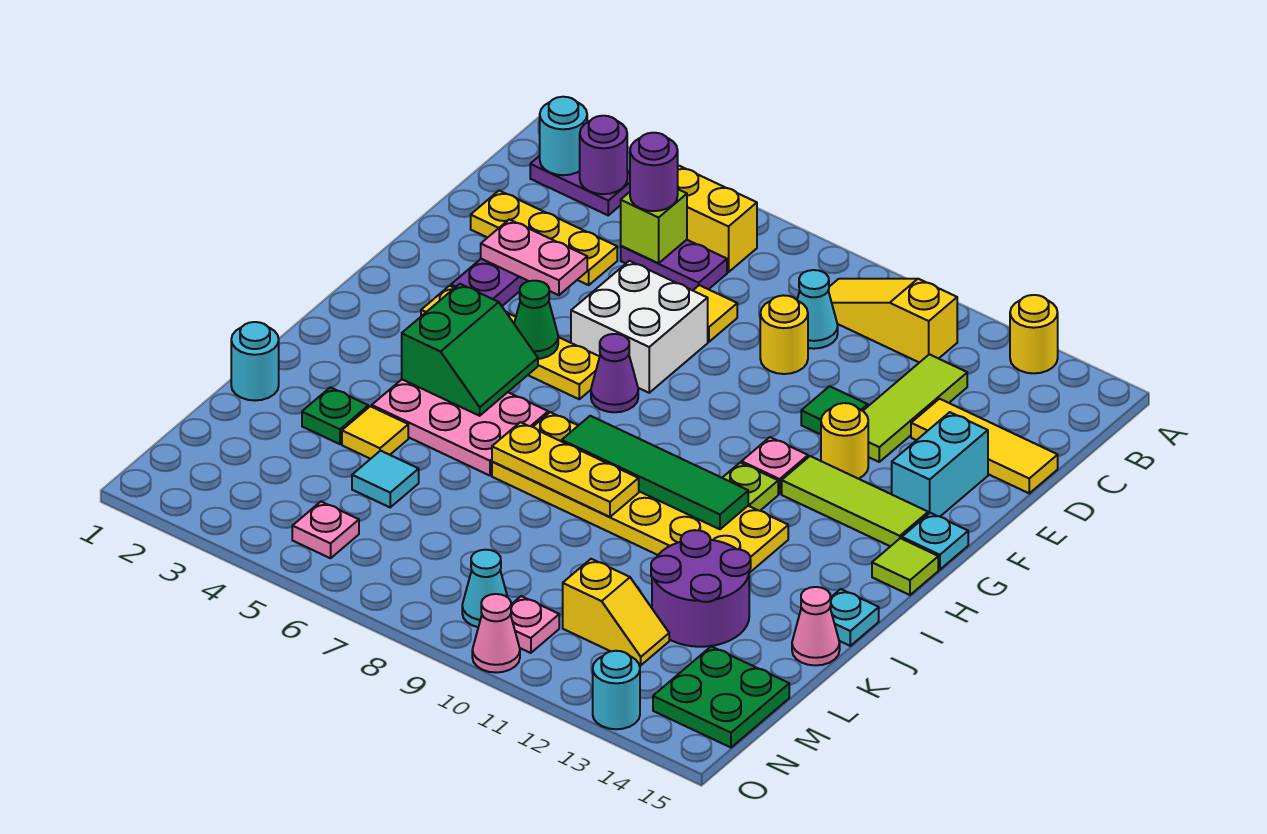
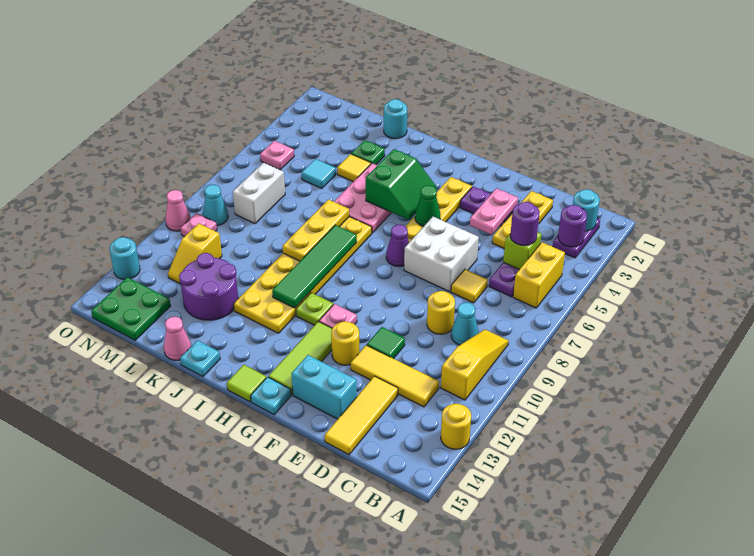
lime 1x3 tile [863,354,967,462] -> yellow 1x3 tile [351,345,439,407]
green 2x2 slope [402,284,538,416] -> green 2x2 slope turned to [366,149,436,220]
none -> white 1x2 brick [233,163,285,224]

